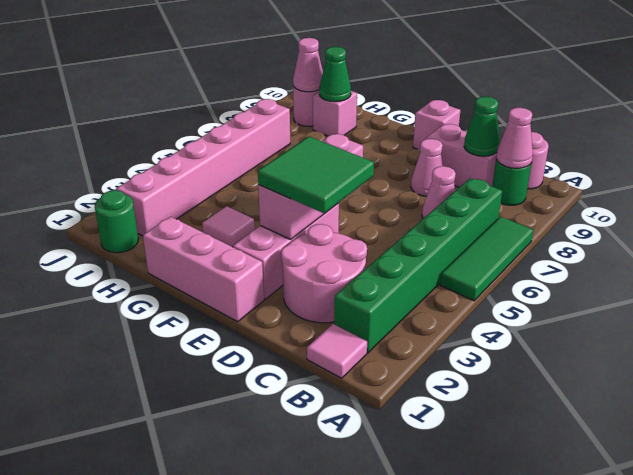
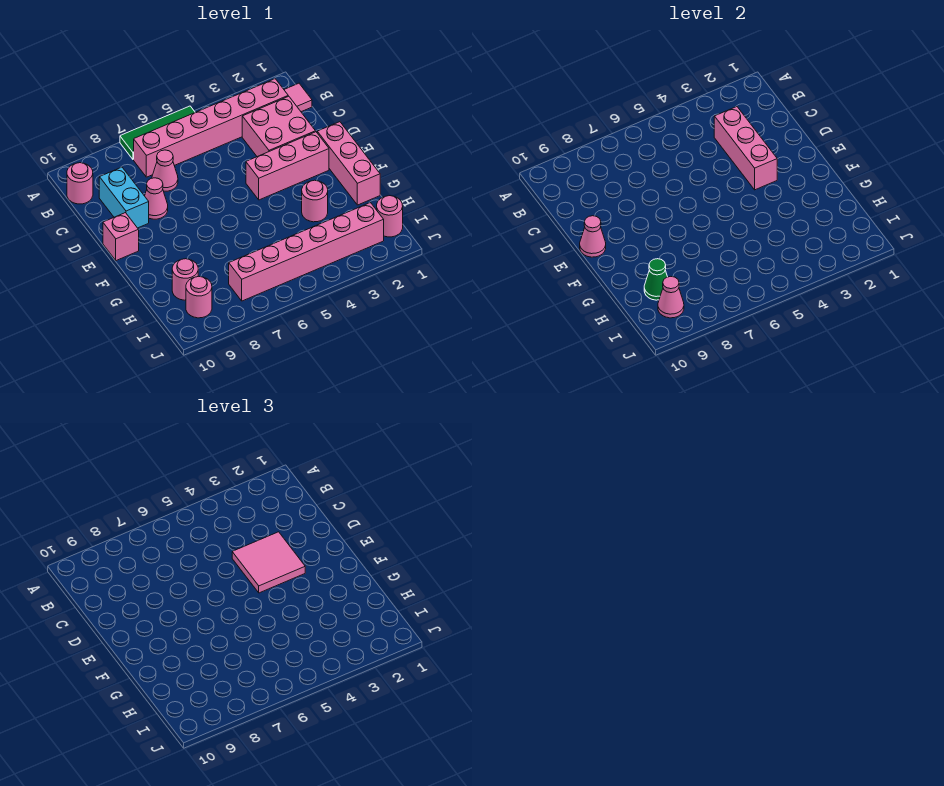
green 1x6 brick [334,178,502,353] -> pink 1x6 brick [134,79,288,177]
green 1x1 round brick [492,159,532,205] -> none
pink 1x1 cone [496,108,533,168] -> pink 1x1 cone moved to [580,216,606,257]
pink 2x2 round brick [281,224,367,323] -> pink 2x2 brick [242,96,316,157]
pink 1x2 brick [426,124,497,187] -> cyan 1x2 brick [99,167,149,228]
green 1x1 cone [464,96,500,156] -> none
green 2x2 tile [258,137,374,213] -> pink 2x2 tile [232,532,305,593]
pink 1x3 brick [258,134,363,239] -> pink 1x3 brick turned to [714,107,777,190]
pink 1x1 tile [202,206,255,247] -> pink 1x1 round brick [302,180,328,222]
pink 1x1 brick [313,91,357,136] -> pink 1x1 round brick [172,259,198,300]
green 1x1 round brick [95,190,138,253] -> pink 1x1 round brick [377,196,403,237]

